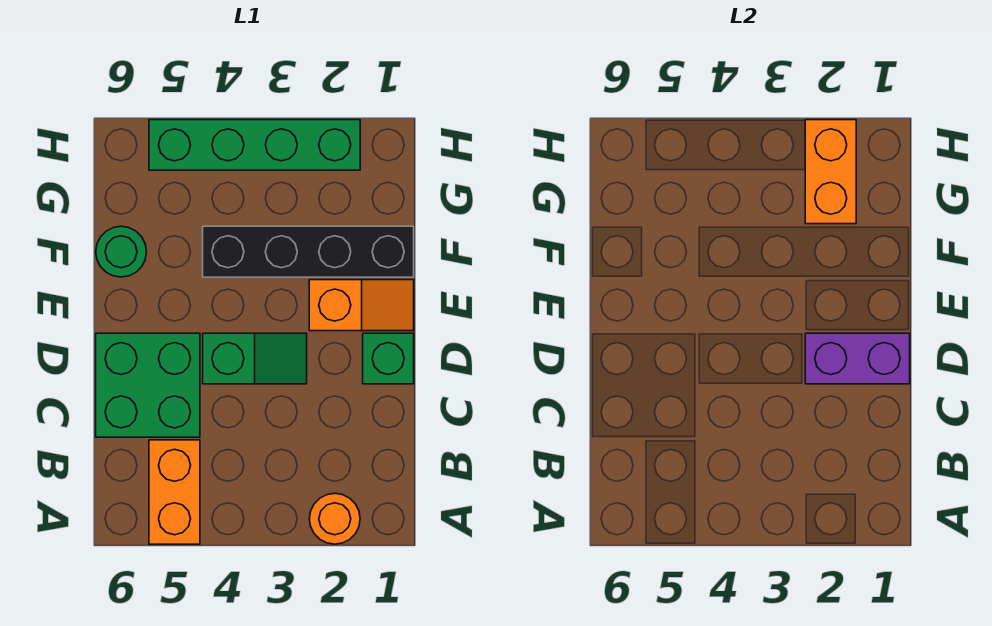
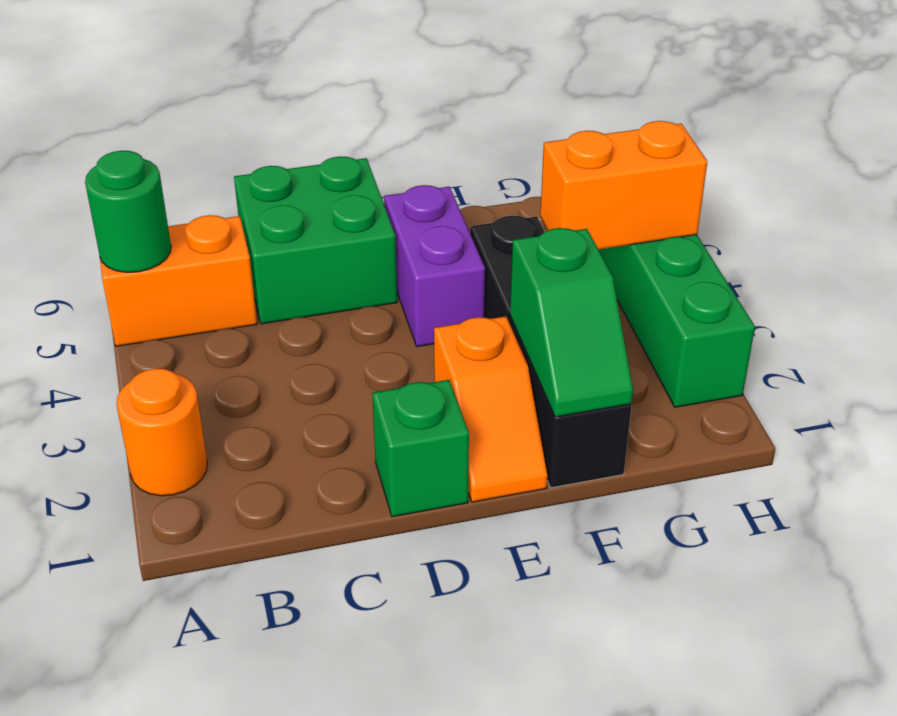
purple 1x2 brick [805,333,910,384] -> purple 1x2 brick moved to [384,185,485,347]
green 1x2 slope [203,333,307,384] -> green 1x2 slope moved to [510,228,633,417]
green 1x1 round brick [96,226,147,277] -> green 1x1 round brick moved to [85,151,171,272]
orange 1x2 brick [805,120,856,224] -> orange 1x2 brick moved to [540,121,707,250]

